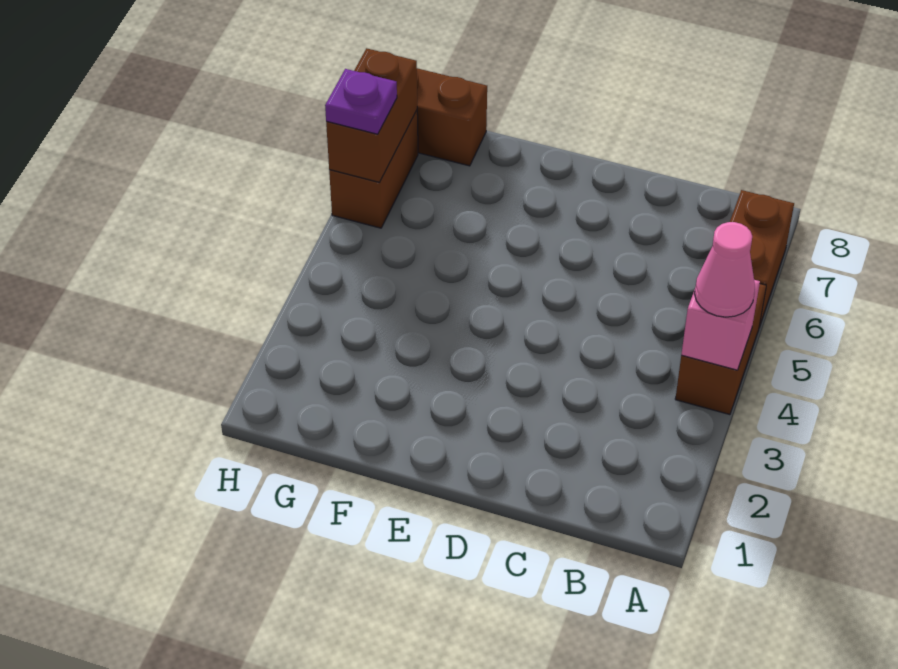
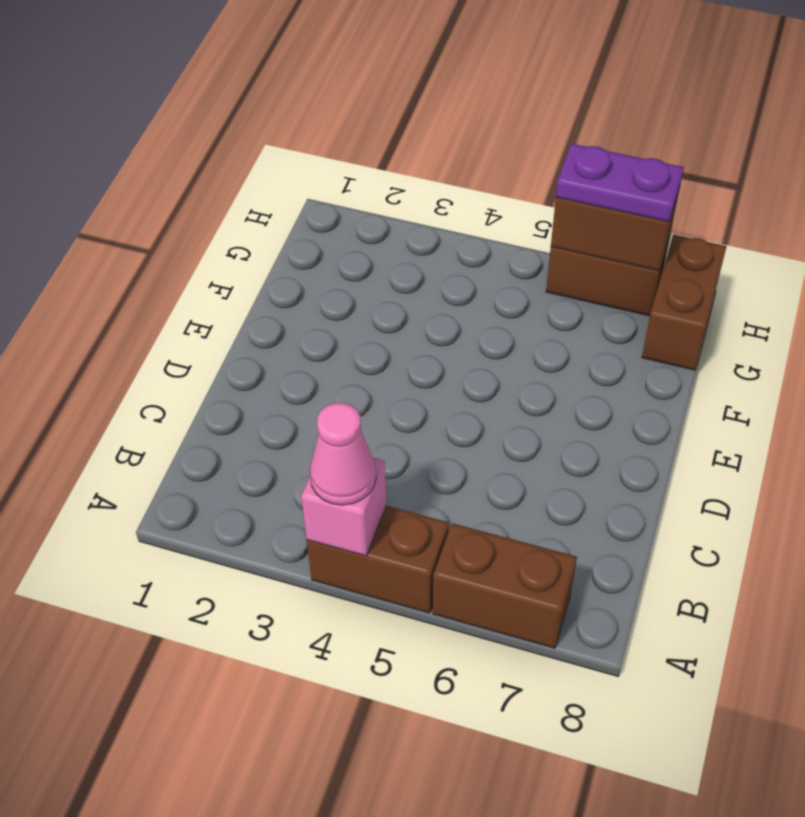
purple 1x1 plate [325,69,397,134] -> purple 1x2 plate [556,144,684,222]

